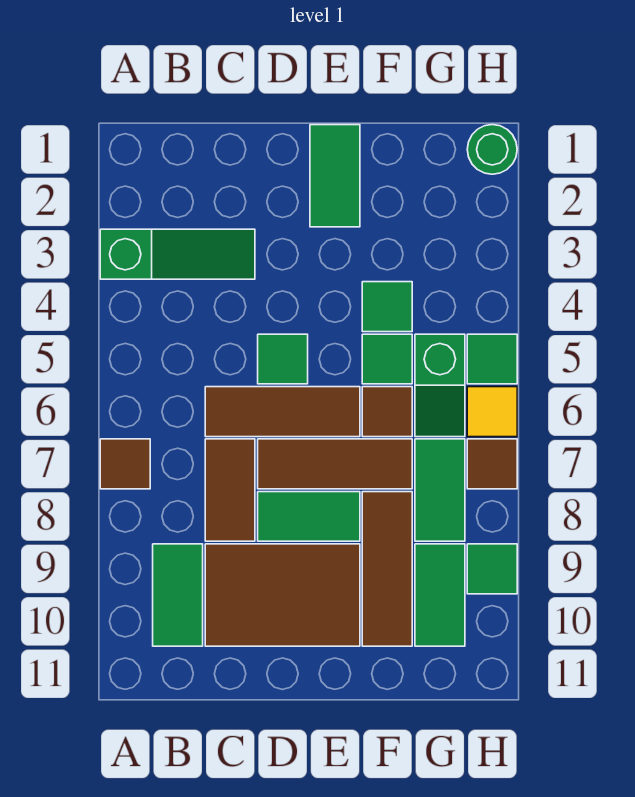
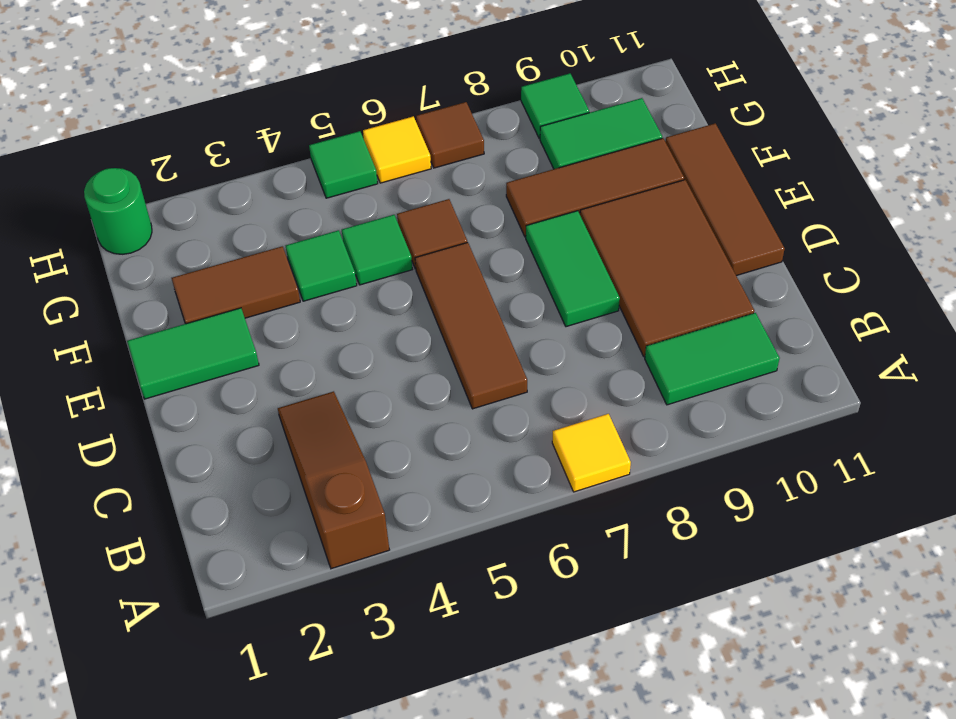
green 1x3 slope [100,229,255,279] -> brown 1x3 slope [278,391,389,569]
brown 1x1 tile [100,439,150,489] -> yellow 1x1 tile [552,414,631,492]
brown 1x2 tile [205,439,255,541] -> brown 1x2 tile moved to [172,246,300,324]
green 1x1 tile [258,334,308,384] -> none
brown 1x3 tile [258,439,412,489] -> brown 1x3 tile moved to [665,123,785,276]
green 1x2 slope [415,334,465,437] -> none
green 1x2 tile [415,439,465,541] -> none

